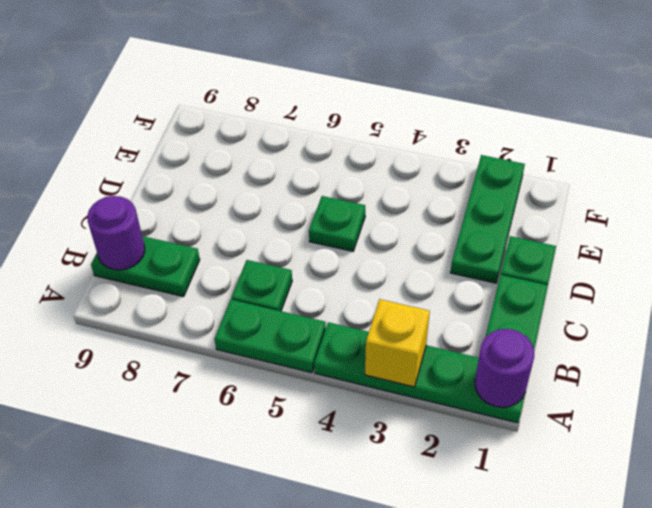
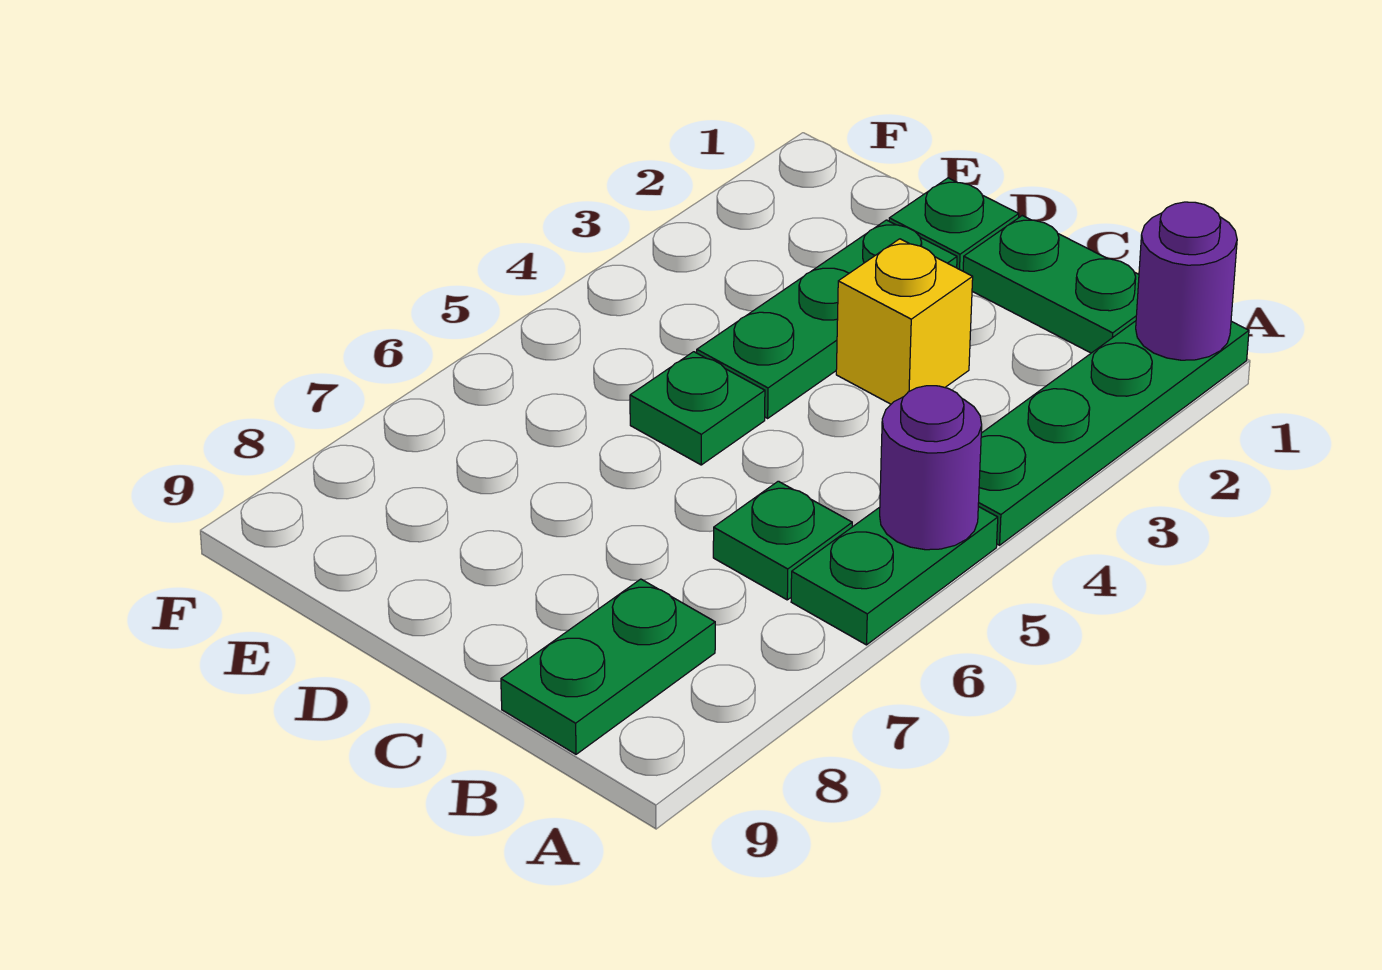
yellow 1x1 brick [365,299,430,387] -> yellow 1x1 brick moved to [836,239,973,404]
purple 1x1 round brick [87,196,145,270] -> purple 1x1 round brick moved to [880,386,982,550]
green 1x3 plate [450,155,525,283] -> green 1x3 plate turned to [697,220,957,418]

